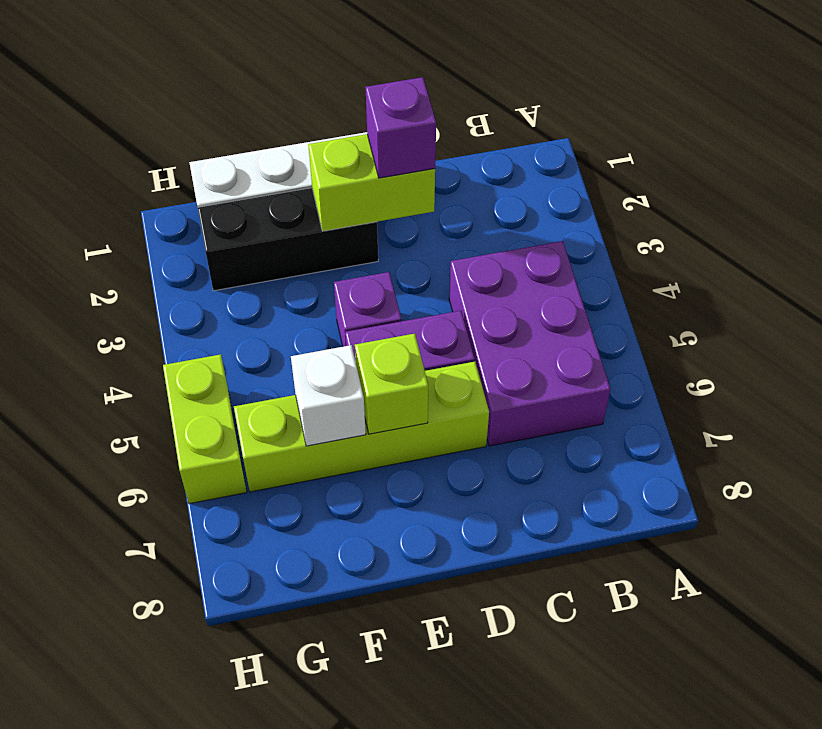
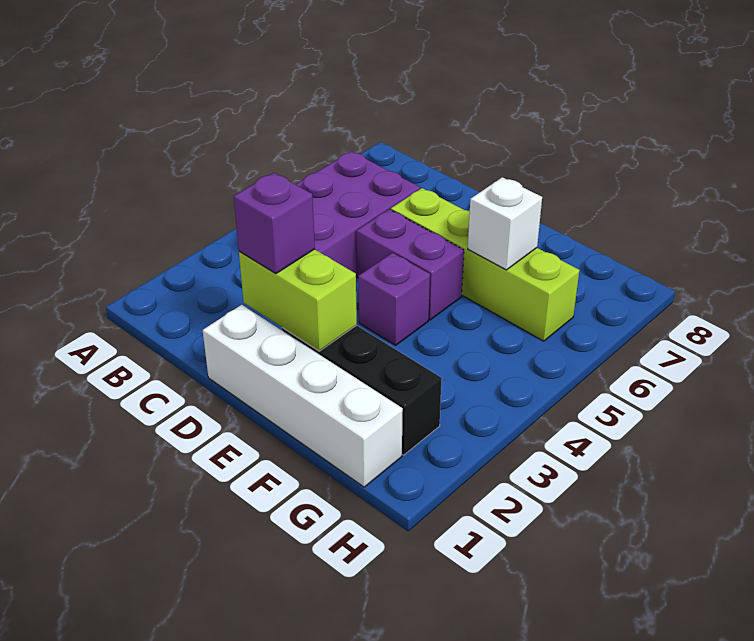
lime 1x1 brick [355,334,428,434] -> none
lime 1x2 brick [163,354,247,504] -> none

